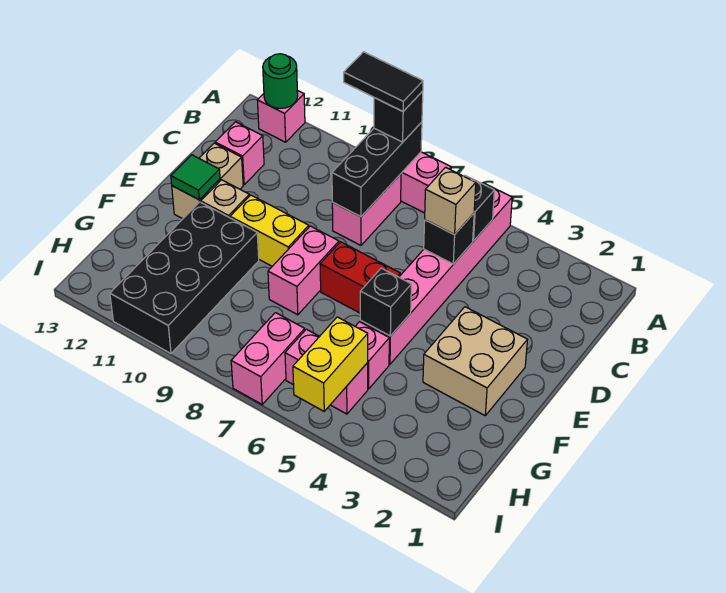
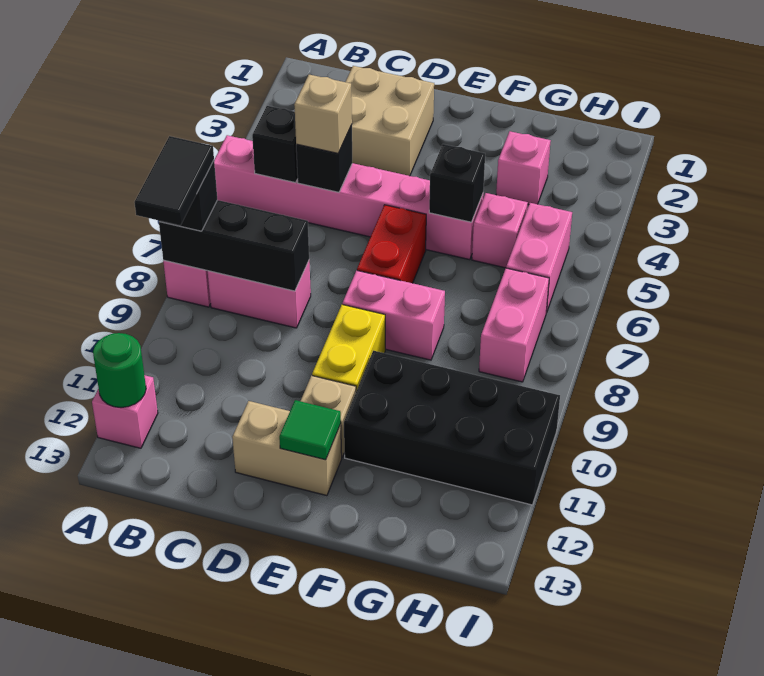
pink 1x1 brick [215,122,264,185] -> pink 1x1 brick moved to [496,131,551,205]
tan 2x2 brick [423,307,527,415] -> tan 2x2 brick moved to [346,66,434,176]
yellow 1x2 brick [293,317,368,411] -> none
pink 1x2 brick [231,313,305,404] -> pink 1x2 brick turned to [479,268,549,382]

